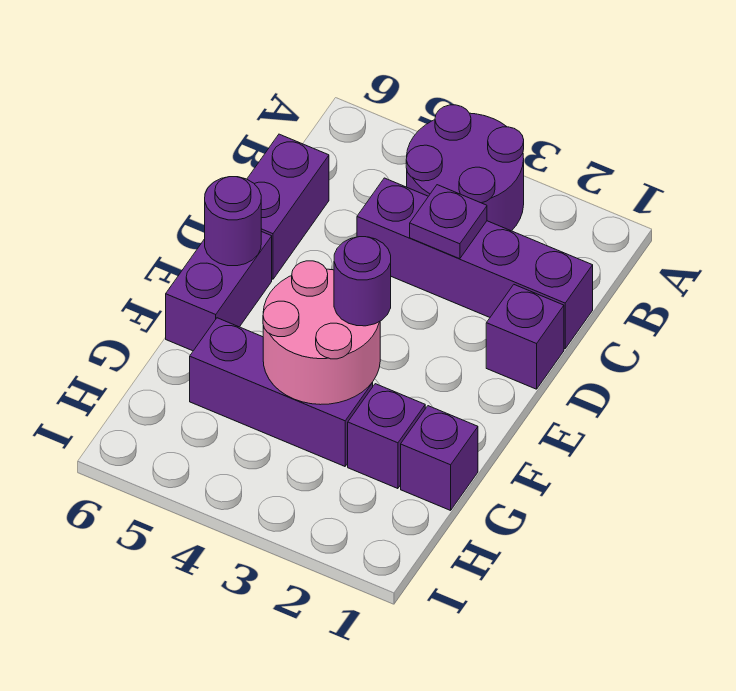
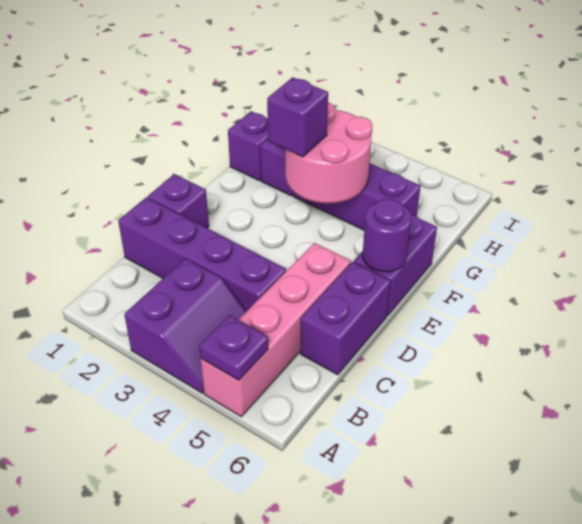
purple 2x2 round brick [406,105,524,231] -> purple 2x2 slope [124,258,247,393]
none -> pink 1x4 brick [201,243,351,417]
purple 1x1 plate [410,185,487,259] -> purple 1x1 plate moved to [199,315,268,380]
purple 1x1 round brick [334,237,391,326] -> purple 1x1 brick [267,77,328,157]

